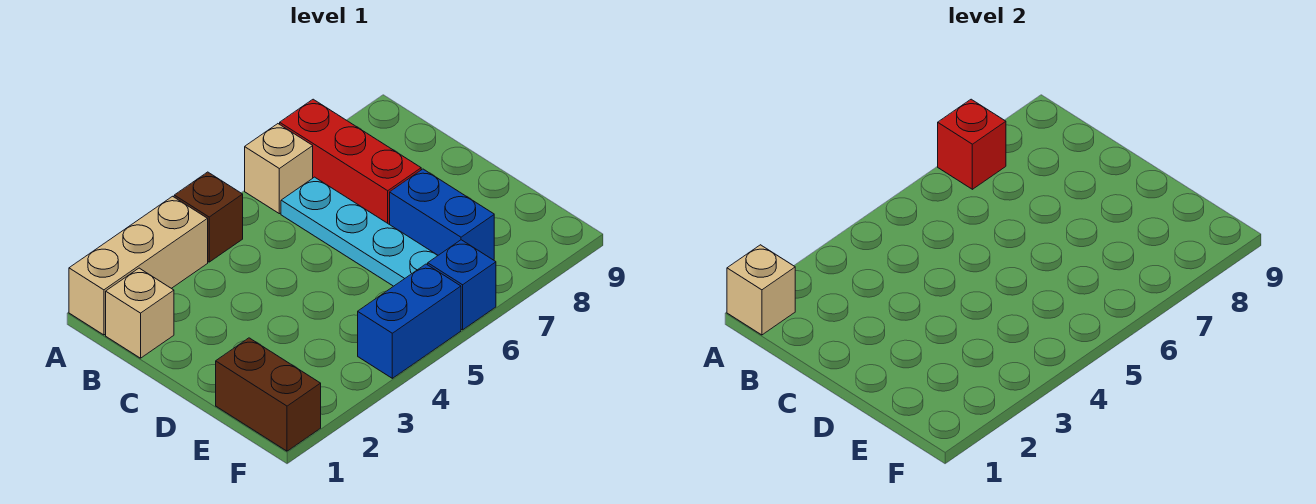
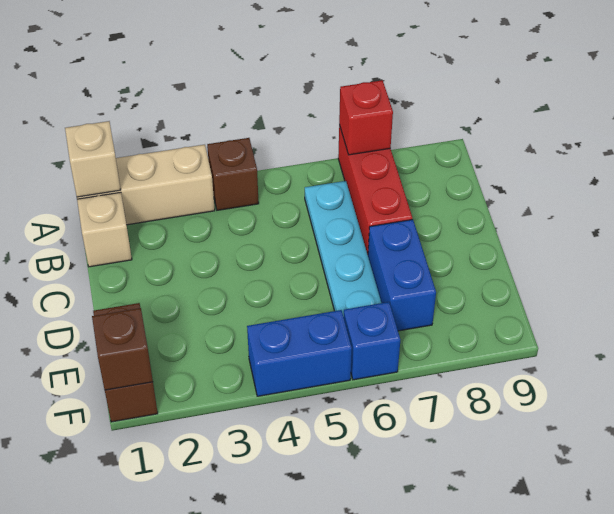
tan 1x1 brick [245,124,313,214] -> none
none -> brown 1x1 brick [92,308,153,390]

